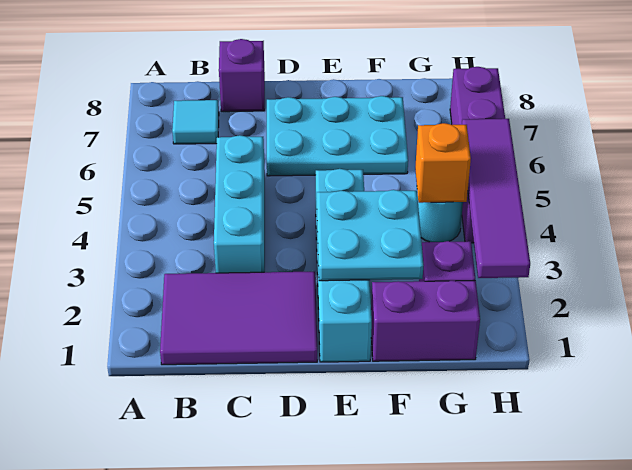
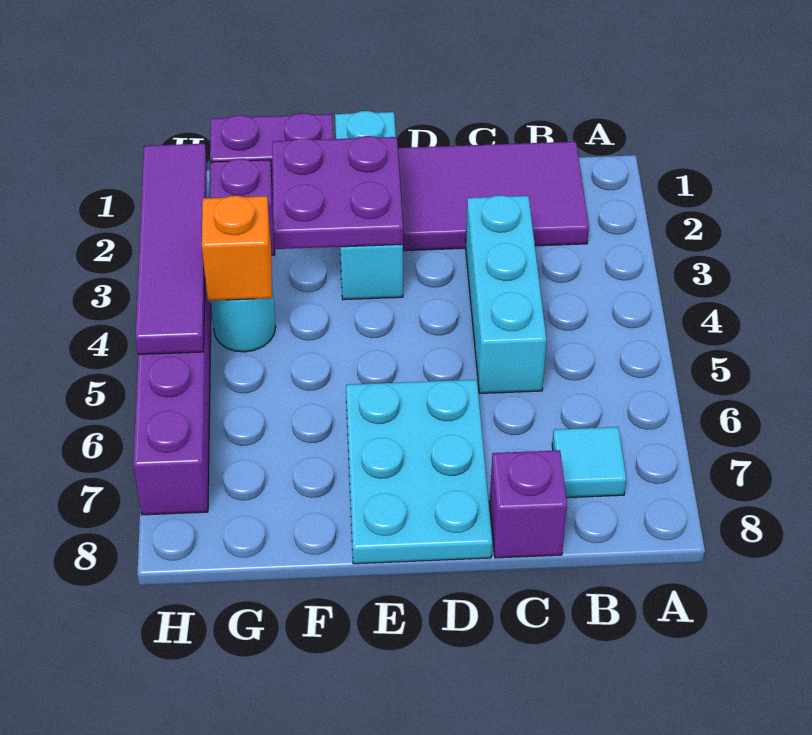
cyan 2x3 plate [267,96,408,176] -> cyan 2x3 plate turned to [346,380,492,564]
cyan 1x4 brick [316,169,372,362] -> cyan 1x3 brick [335,111,403,300]
cyan 2x2 plate [317,190,424,281] -> purple 2x2 plate [272,136,403,249]

